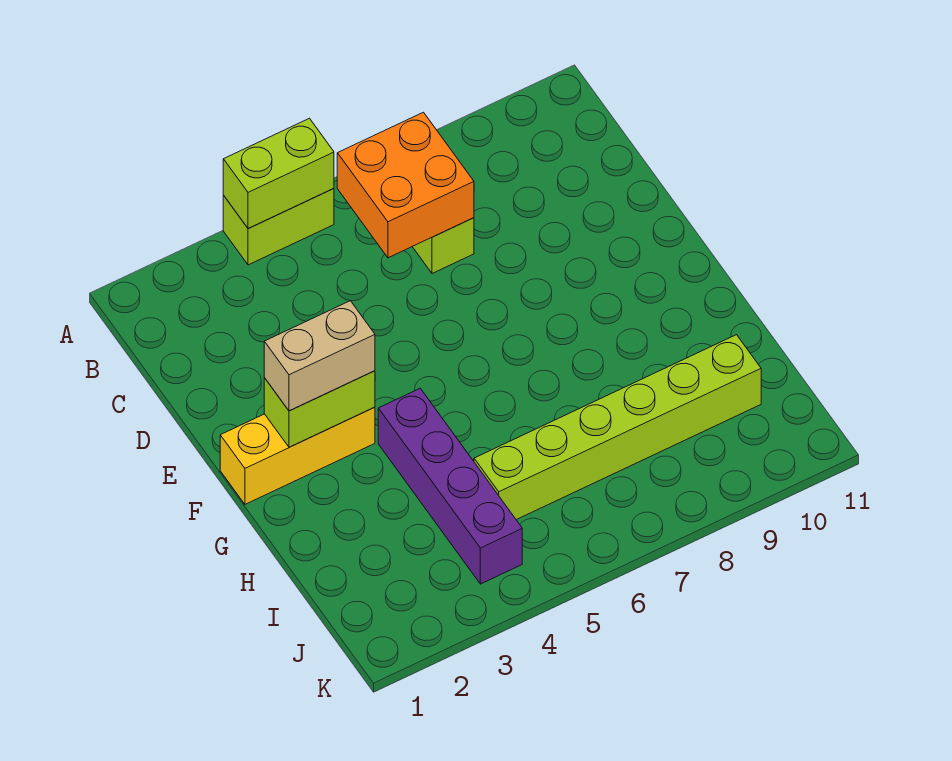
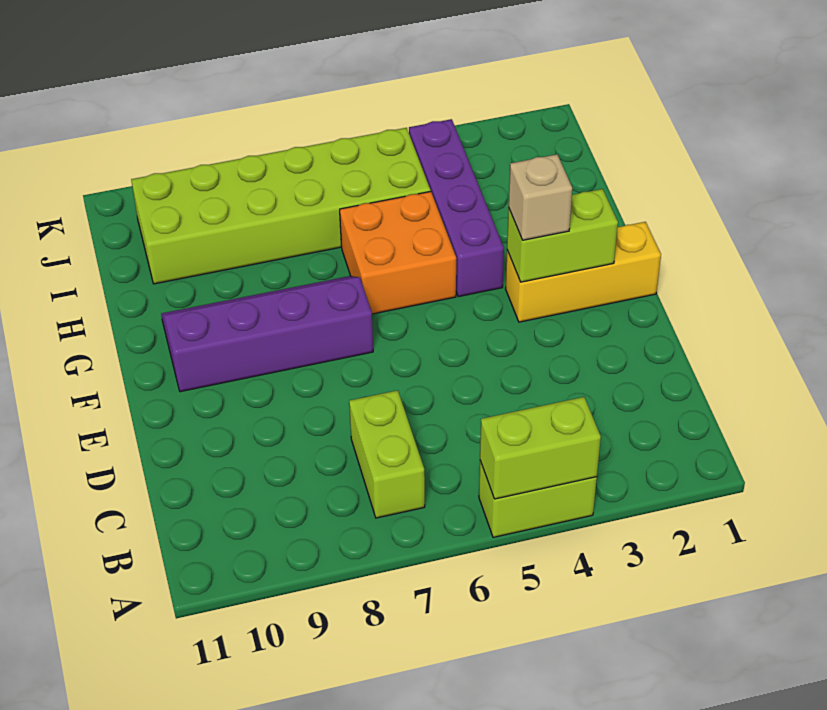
orange 2x2 brick [337,112,474,258] -> orange 2x2 brick moved to [340,192,456,314]
tan 1x2 brick [264,301,375,411] -> tan 1x1 brick [509,154,572,240]
none -> purple 2x4 slope [161,276,373,392]
lime 1x6 brick [474,335,761,520] -> lime 2x6 brick [131,128,431,284]

